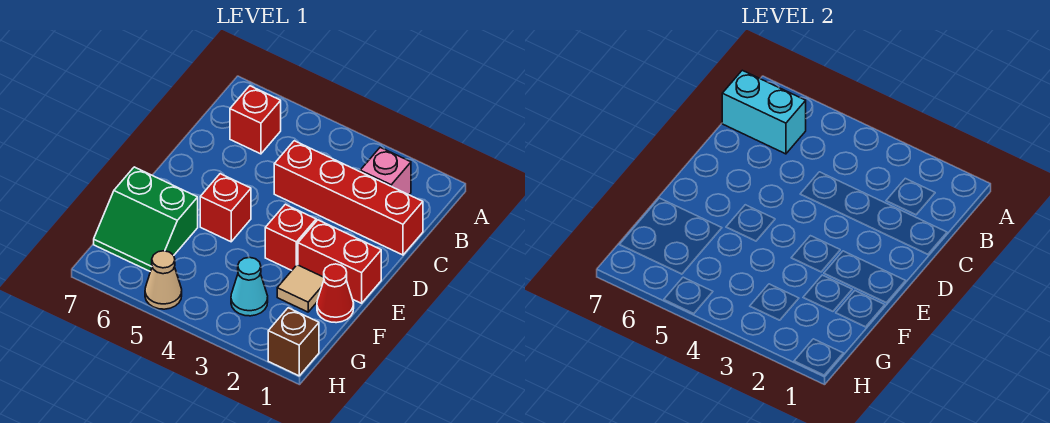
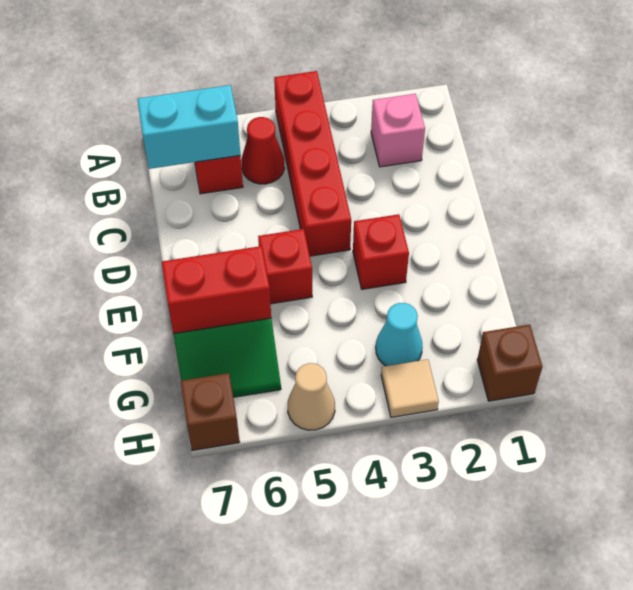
red 1x4 brick [274,141,423,255] -> red 1x4 brick turned to [274,71,351,256]
red 1x2 brick [298,220,381,303] -> red 1x2 brick moved to [162,246,271,334]
red 1x1 cone [317,264,354,323] -> red 1x1 cone moved to [241,117,285,184]
tan 1x1 tile [277,265,324,312] -> tan 1x1 tile moved to [381,359,439,417]
none -> brown 1x1 brick [180,373,239,450]

